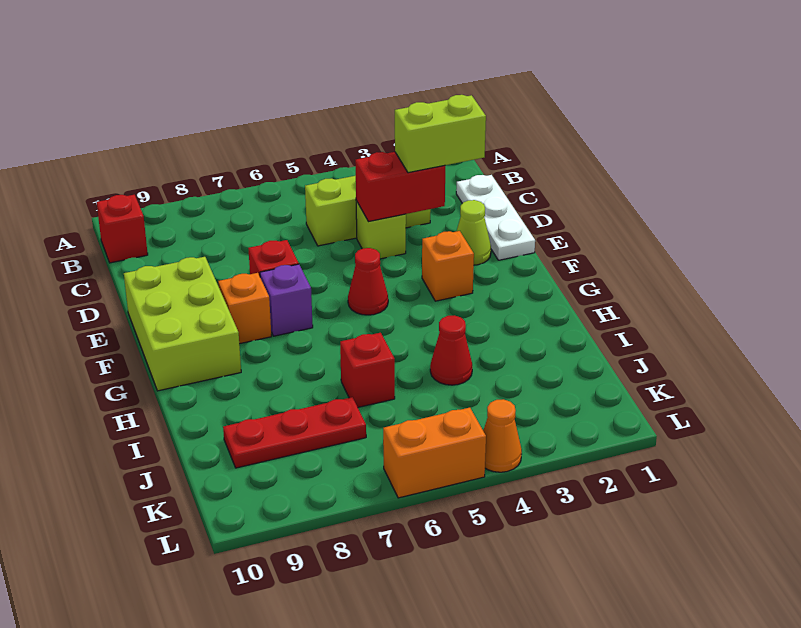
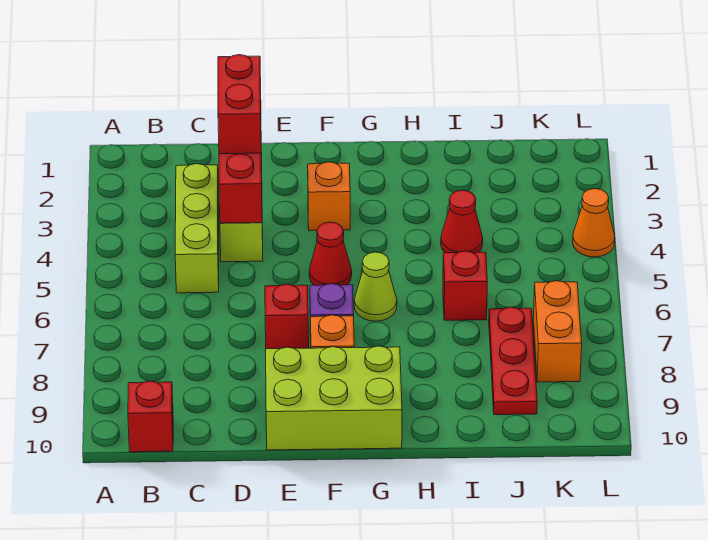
white 1x3 plate [456,175,535,260] -> none
lime 1x2 brick [395,95,486,173] -> red 1x2 brick [218,55,261,154]
lime 1x1 cone [457,200,491,265] -> lime 1x1 cone moved to [354,252,397,321]
orange 1x2 brick [383,408,486,498] -> orange 1x2 brick moved to [533,281,582,382]

